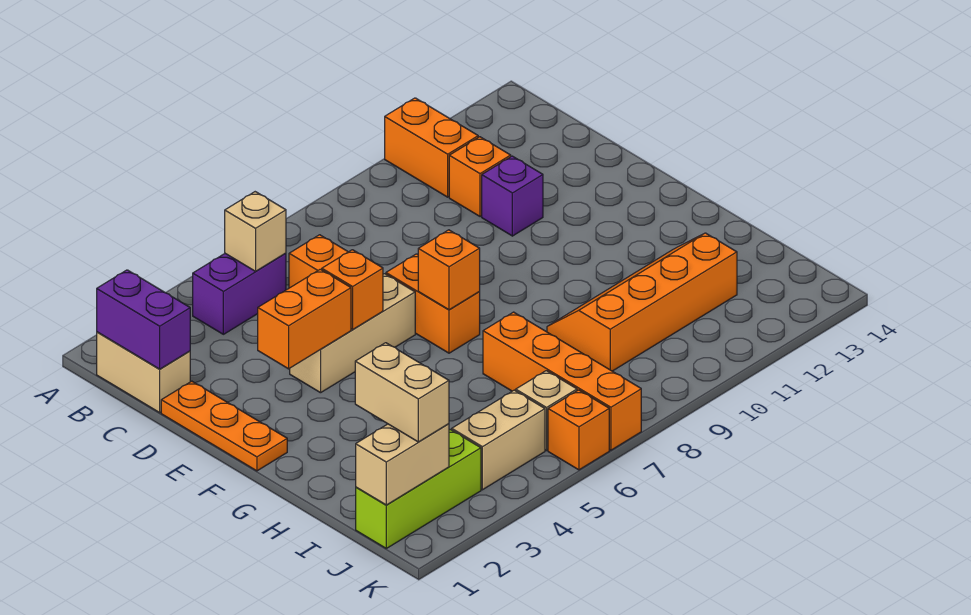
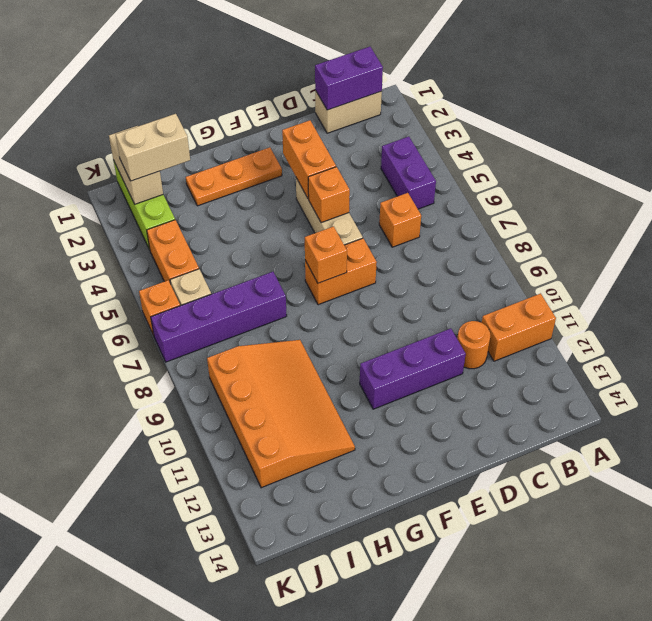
tan 1x1 brick [225,192,286,271] -> none
orange 1x1 brick [449,137,511,217] -> orange 1x1 round brick [457,321,490,369]
orange 1x3 plate [161,381,287,471] -> orange 1x3 plate moved to [186,147,282,206]
purple 1x1 brick [482,156,543,236] -> purple 1x3 brick [360,329,466,409]
orange 1x4 brick [483,312,641,450] -> purple 1x4 brick [151,272,287,362]
orange 2x4 slope [547,233,737,371] -> orange 3x4 slope [207,340,355,488]
tan 1x2 brick [452,390,545,490] -> orange 1x2 brick [147,220,199,284]

